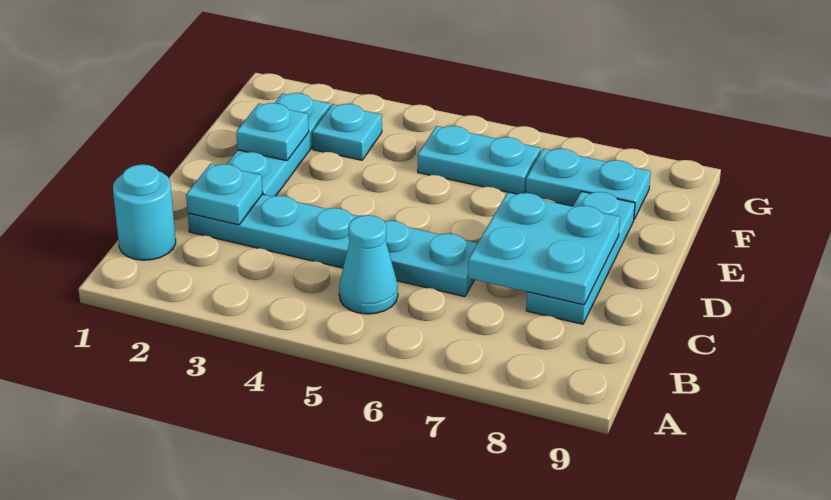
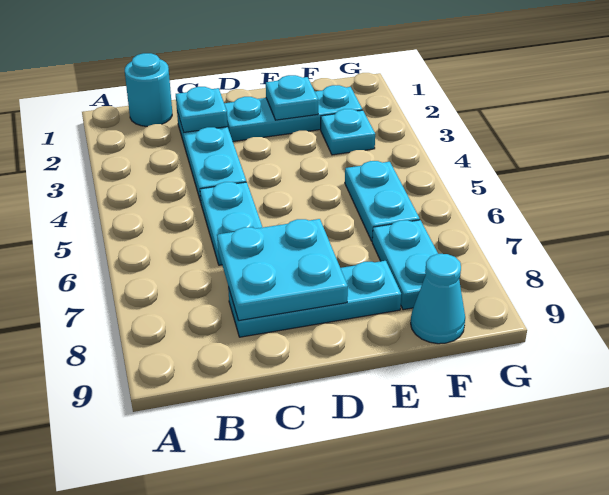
cyan 1x1 cone [339,215,398,314] -> cyan 1x1 cone moved to [411,254,465,344]

